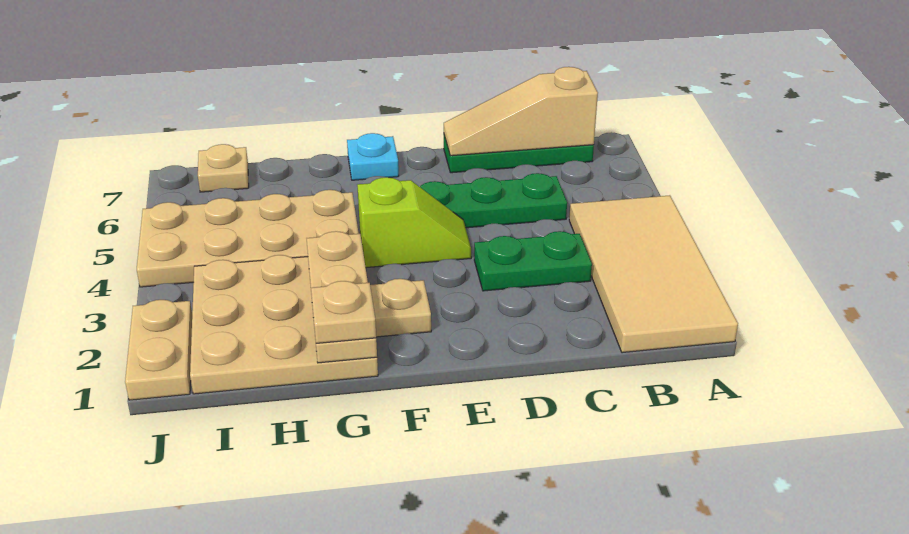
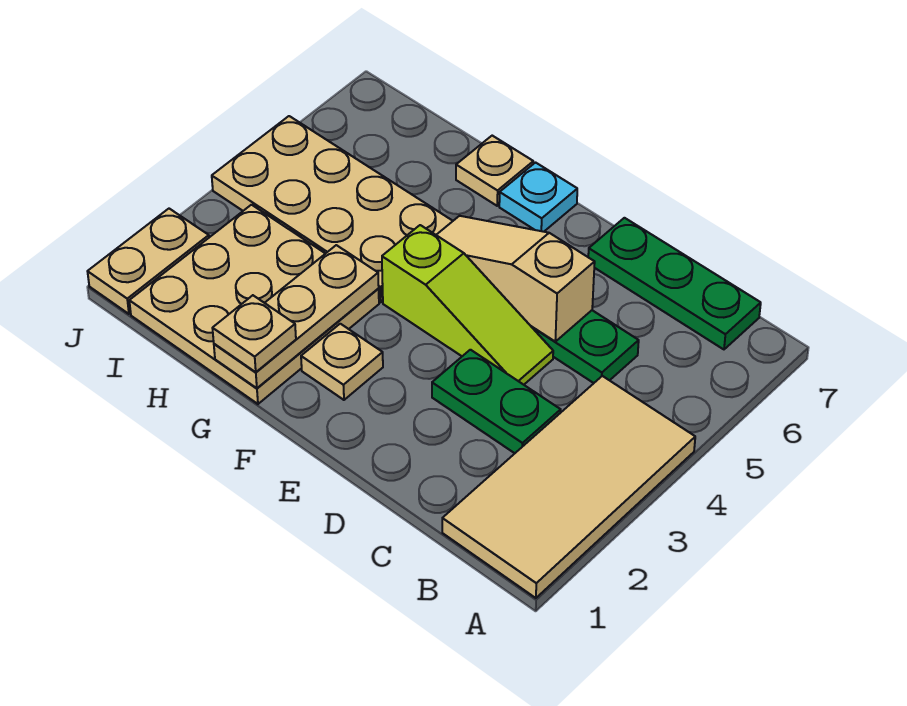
tan 1x3 slope [444,67,598,156] -> tan 1x3 slope moved to [437,216,595,342]
lime 1x2 slope [357,177,471,268] -> lime 1x3 slope [382,225,553,385]
tan 1x1 plate [198,144,249,192] -> tan 1x1 plate moved to [456,136,533,206]

